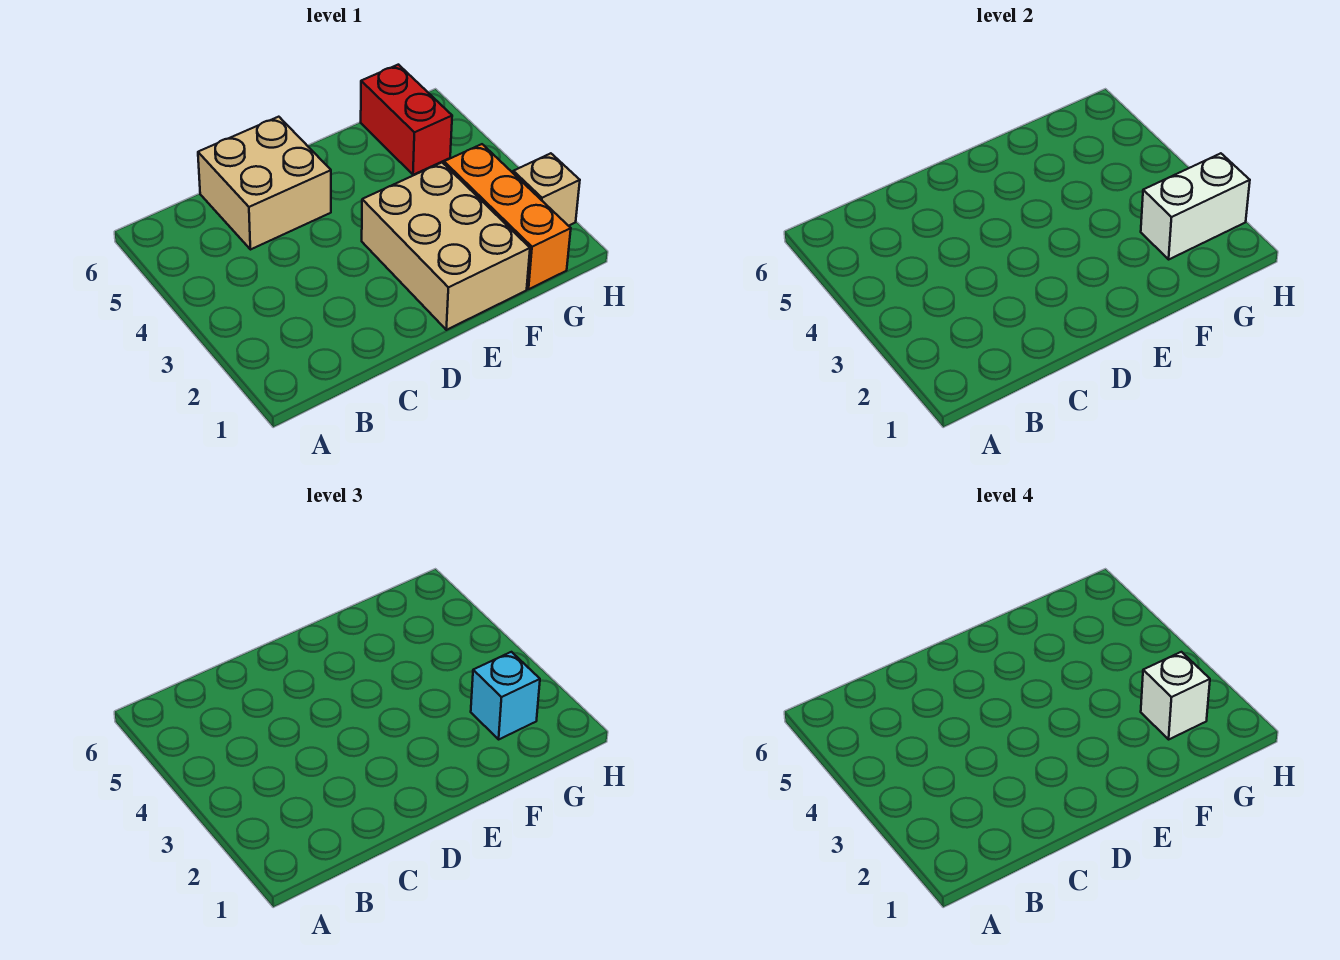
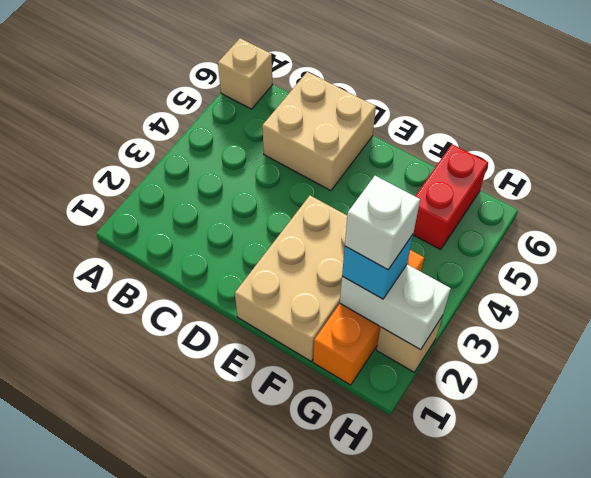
none -> tan 1x1 brick [218,38,272,109]

